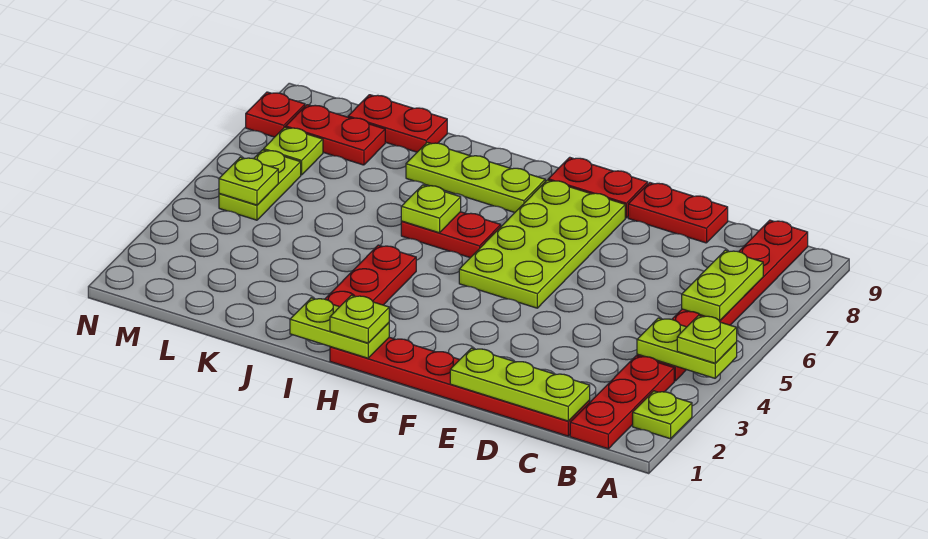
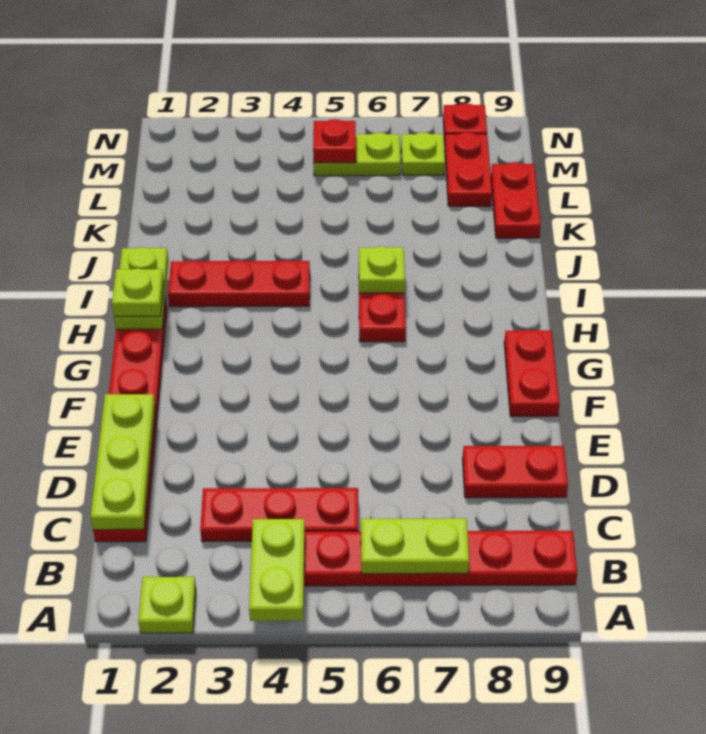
lime 1x1 plate [677,315,737,363] -> none
red 1x3 plate [570,356,674,449] -> red 1x3 plate moved to [200,488,358,542]
red 1x2 plate [628,183,728,243] -> red 1x2 plate turned to [462,446,568,498]
lime 2x4 plate [459,180,625,308] -> none
lime 1x3 plate [406,142,545,212] -> none
lime 1x1 plate [219,157,278,205] -> red 1x1 plate [313,119,356,163]

